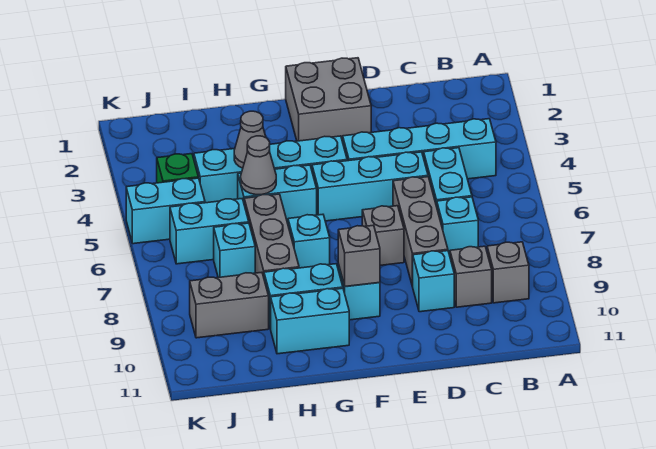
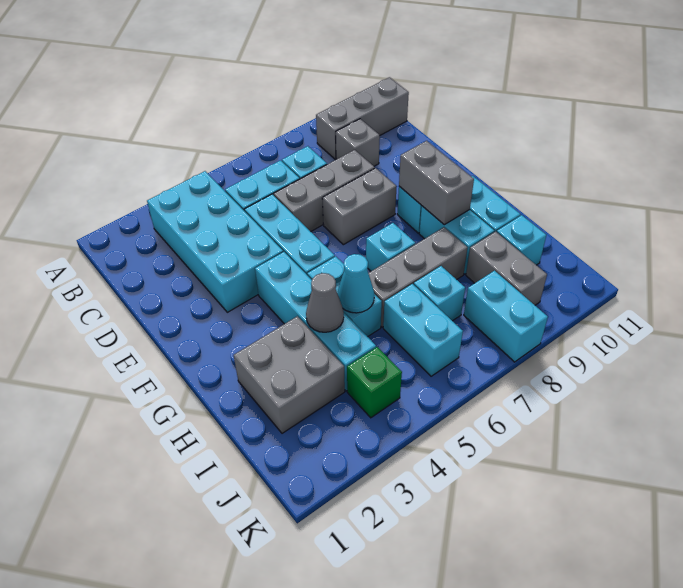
cyan 1x4 brick [343,119,496,179] -> cyan 2x4 brick [147,171,283,312]
grey 1x1 brick [487,242,529,303] -> grey 1x3 brick [316,77,409,159]
cyan 1x1 brick [413,251,454,312] -> cyan 1x1 brick moved to [497,215,546,265]
grey 2x2 brick [286,58,371,142] -> grey 2x2 brick moved to [234,316,345,433]
grey 1x1 brick [362,206,404,265] -> grey 1x2 brick [322,168,397,245]
grey 1x1 brick [338,225,380,287] -> grey 1x2 brick [399,141,474,225]
grey 1x1 cone [241,136,276,195] -> cyan 1x1 cone [337,254,374,313]
cyan 1x2 brick [126,178,205,244] -> cyan 1x2 brick moved to [464,271,548,362]

